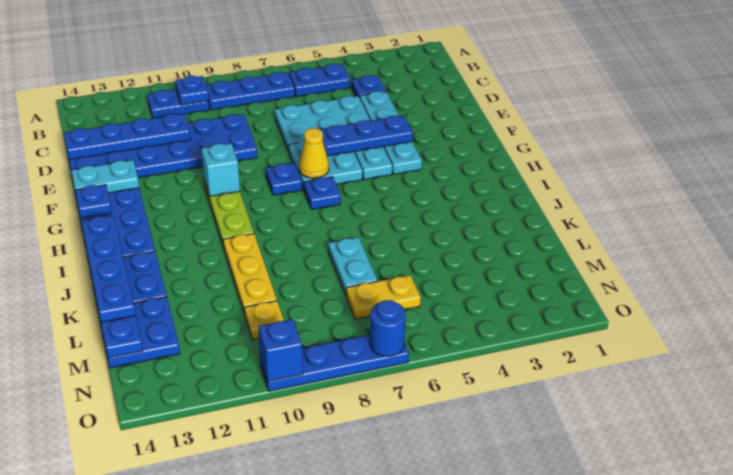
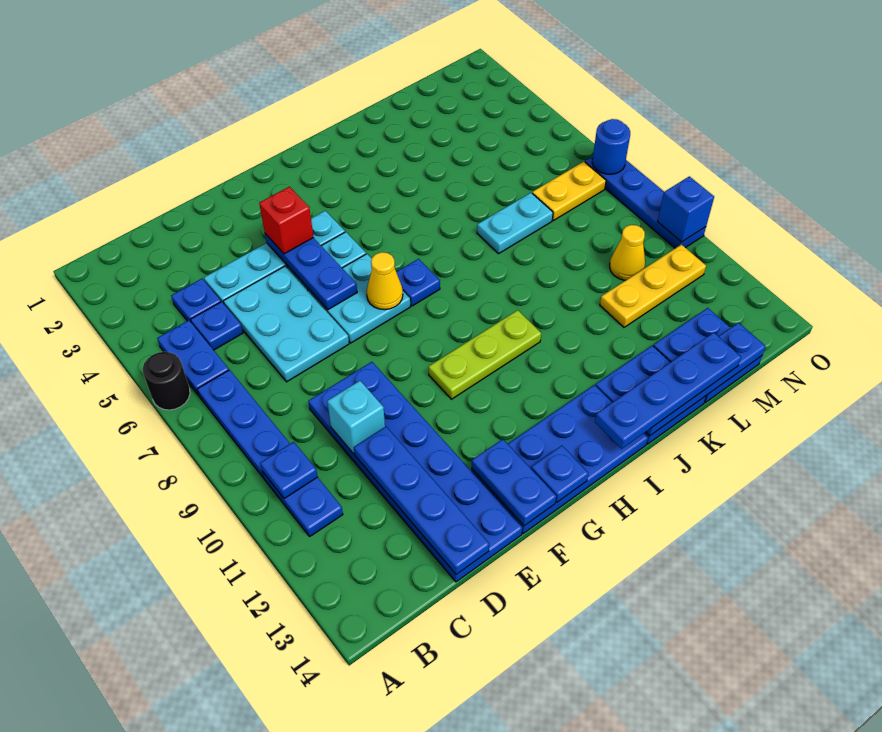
none -> black 1x1 round brick [143,352,190,410]
none -> red 1x1 brick [259,187,313,254]
cyan 1x2 plate [71,160,139,193] -> blue 1x2 plate [471,439,556,526]
blue 1x1 plate [266,163,302,195] -> blue 1x1 plate moved to [191,302,243,350]
cyan 1x1 brick [201,143,240,196] -> cyan 1x1 brick moved to [327,381,385,454]
yellow 1x3 plate [223,234,277,314] -> yellow 1x3 plate moved to [600,245,706,327]
yellow 1x2 plate [346,275,421,319] -> yellow 1x2 plate turned to [532,162,606,221]
yellow 1x1 plate [245,301,284,340] -> yellow 1x1 cone [610,225,645,280]

